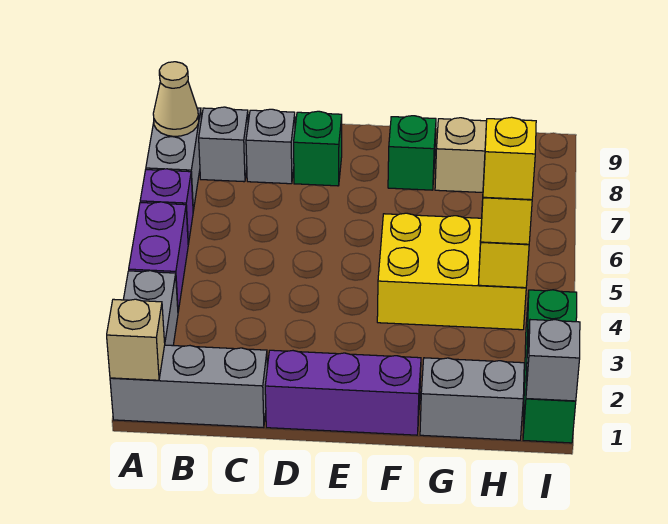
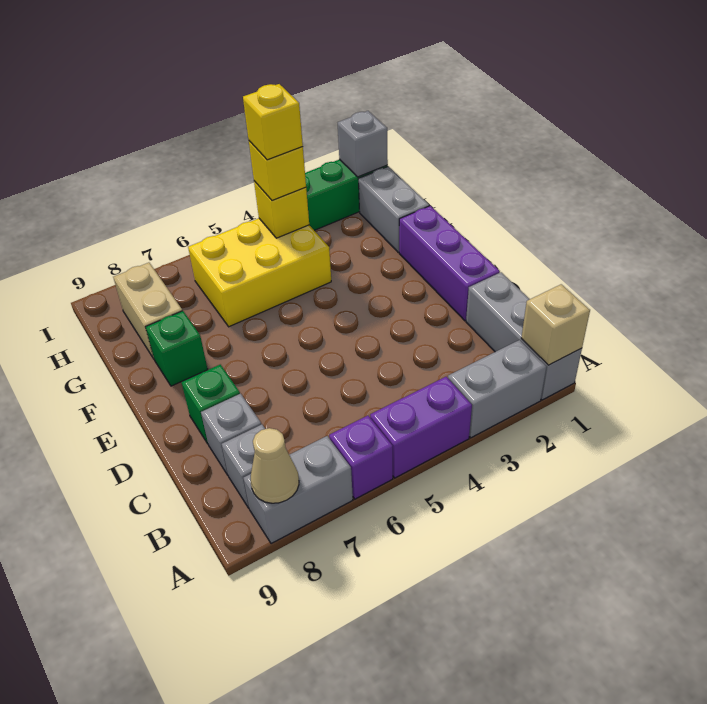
yellow 2x3 brick [377,213,526,330] -> yellow 2x3 brick turned to [188,218,331,327]

